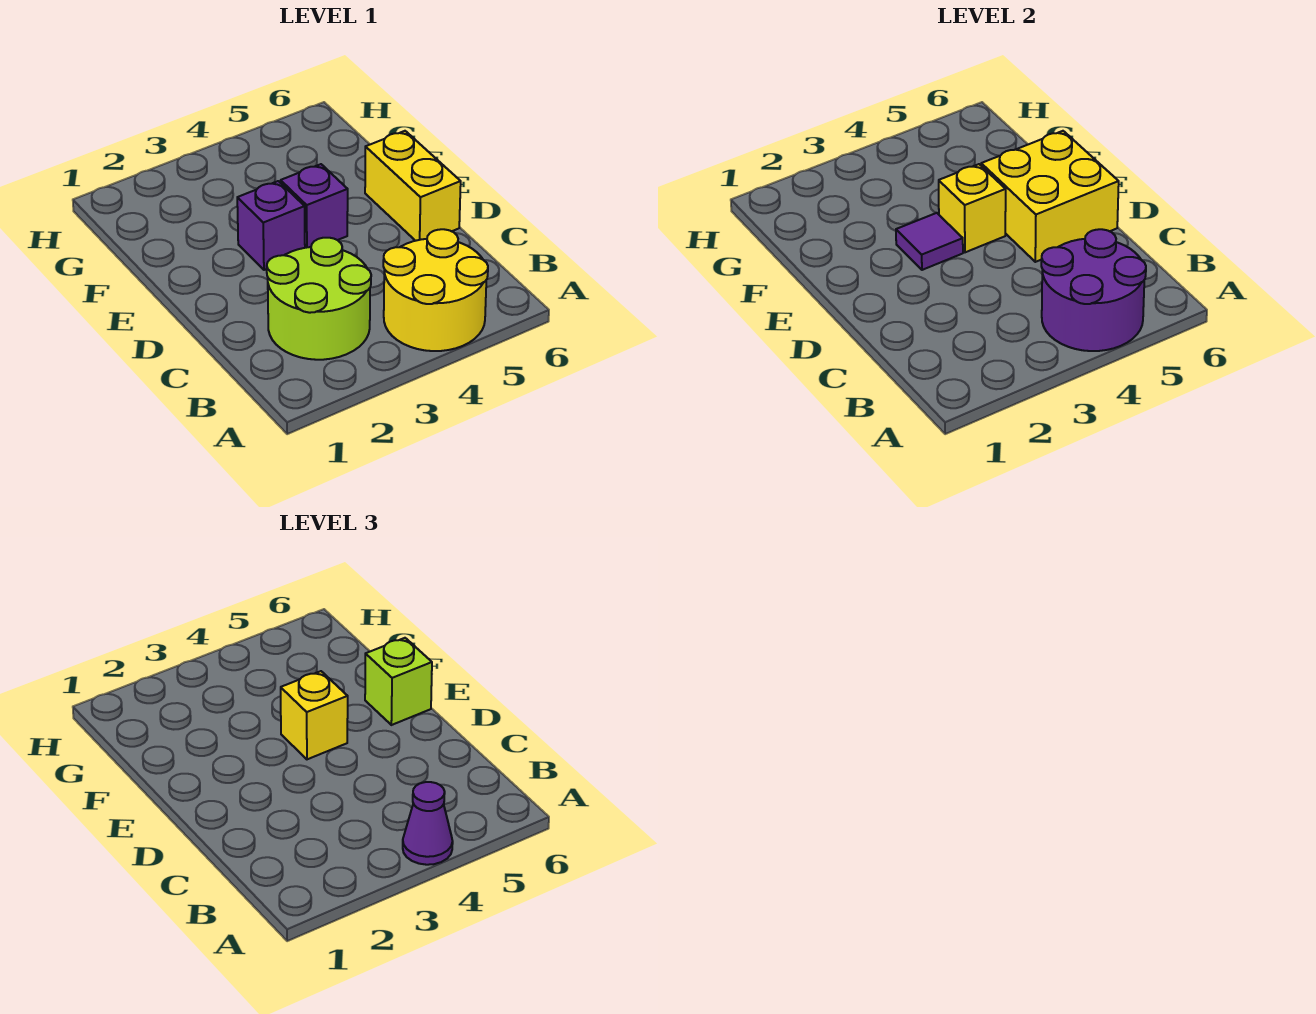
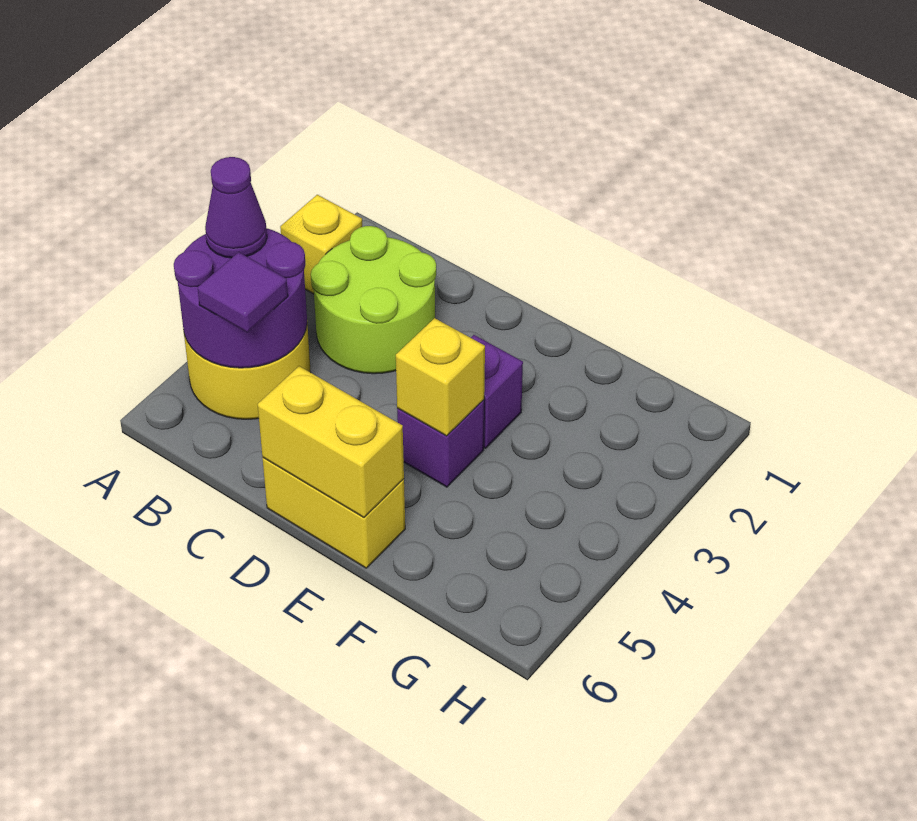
yellow 2x2 brick [981,131,1119,262] -> yellow 1x2 brick [258,366,404,517]
purple 1x1 tile [896,213,963,270] -> purple 1x1 tile moved to [198,252,288,332]
yellow 1x1 brick [281,671,348,759] -> yellow 1x1 brick moved to [280,195,362,294]
lime 1x1 brick [365,638,432,725] -> none

